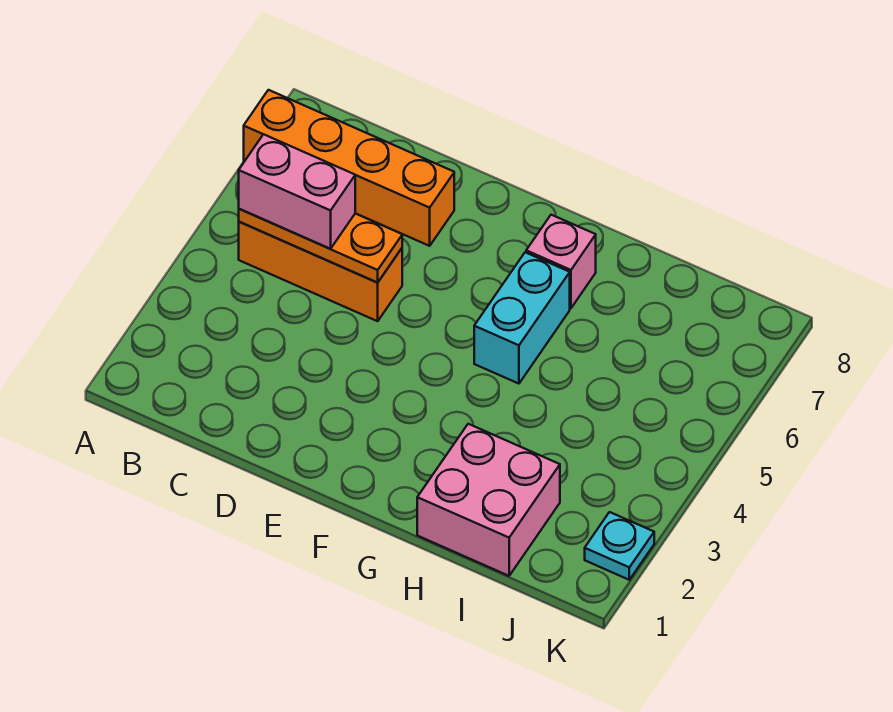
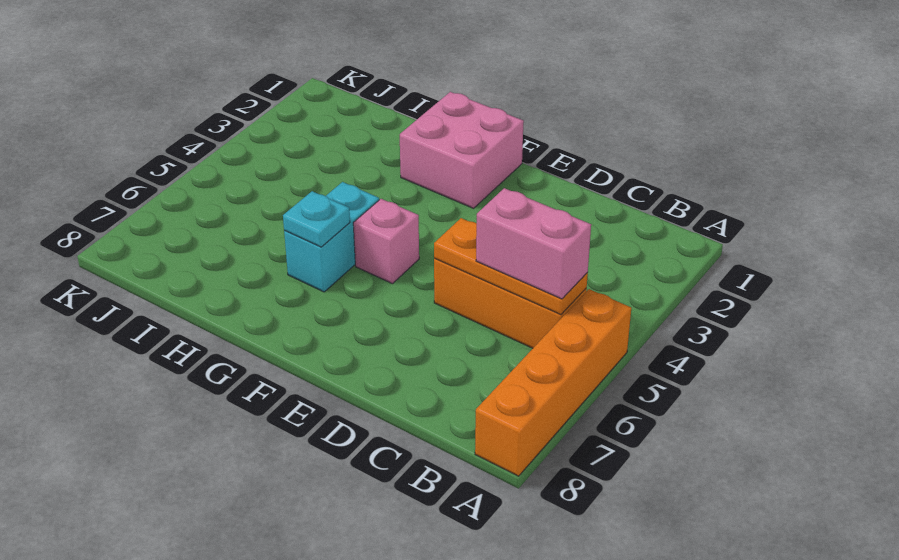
orange 1x4 brick [244,90,454,246] -> orange 1x4 brick turned to [475,289,631,476]
pink 1x1 brick [526,215,596,308] -> pink 1x1 brick moved to [353,199,419,284]
pink 2x2 brick [417,424,560,576] -> pink 2x2 brick moved to [400,92,524,208]
cyan 1x1 plate [585,512,654,580] -> cyan 1x1 plate moved to [283,191,350,247]

